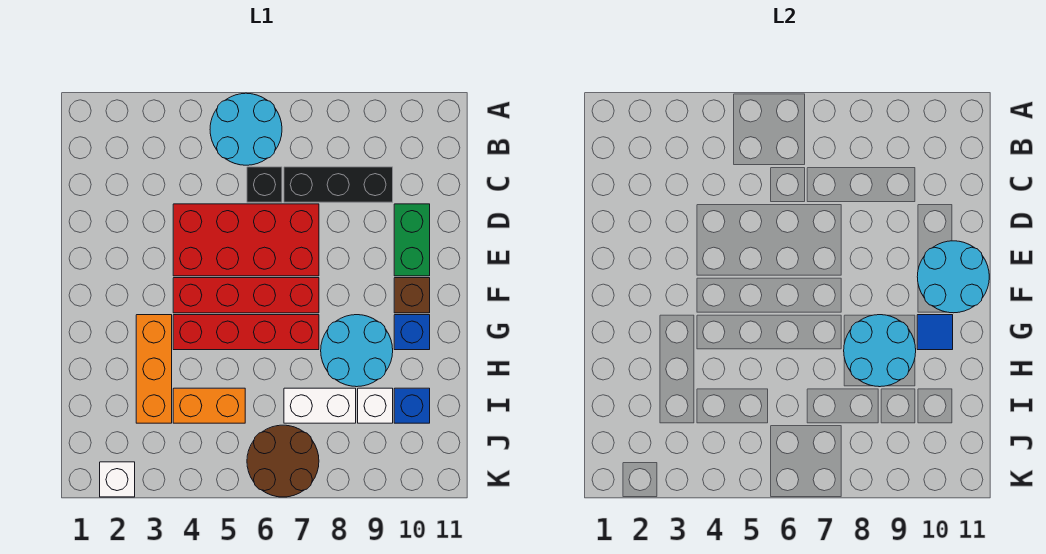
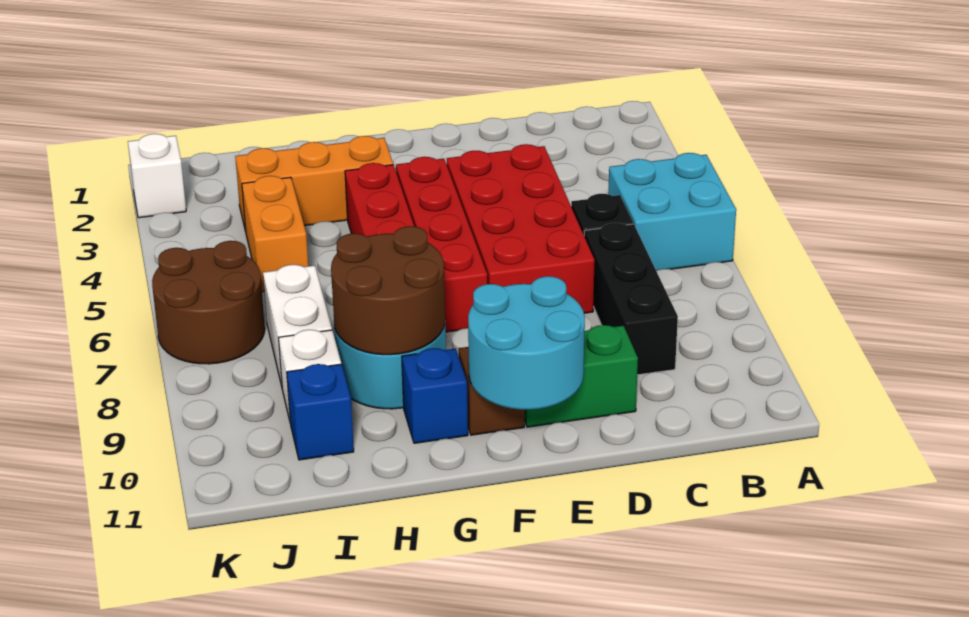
cyan 2x2 round brick [210,93,282,165] -> cyan 2x2 brick [608,153,736,271]
cyan 2x2 round brick [844,315,916,387] -> brown 2x2 round brick [331,226,445,355]
blue 1x1 tile [917,315,953,350] -> none

